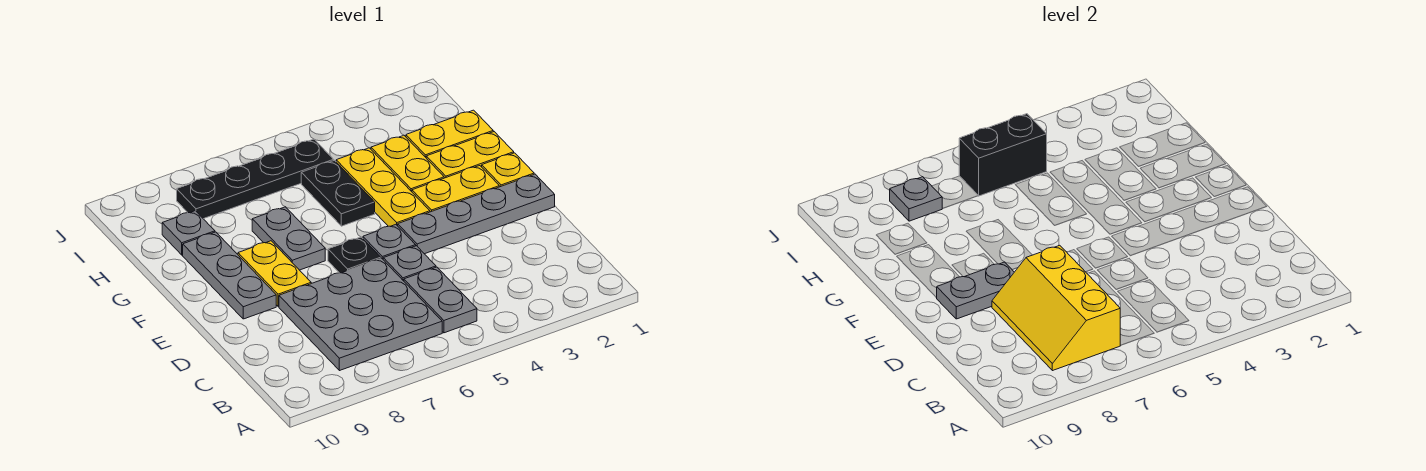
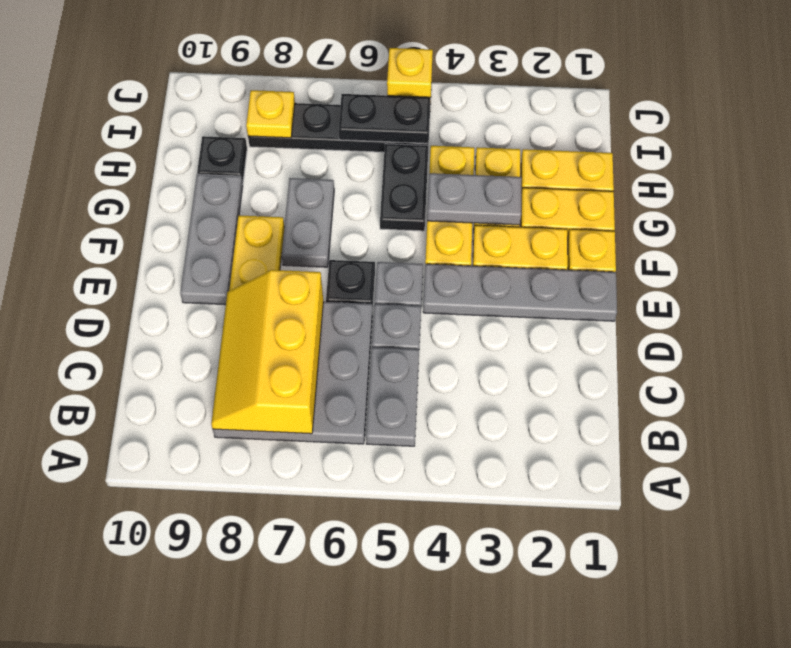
grey 1x2 plate [937,262,1014,319] -> grey 1x2 plate moved to [427,173,522,225]
grey 1x1 plate [162,211,215,255] -> black 1x1 plate [197,136,247,184]
black 1x2 brick [959,114,1047,196] -> black 1x2 plate [339,94,431,143]
grey 1x1 plate [890,177,942,221] -> yellow 1x1 plate [246,90,295,138]
none -> yellow 1x1 brick [387,48,433,104]

